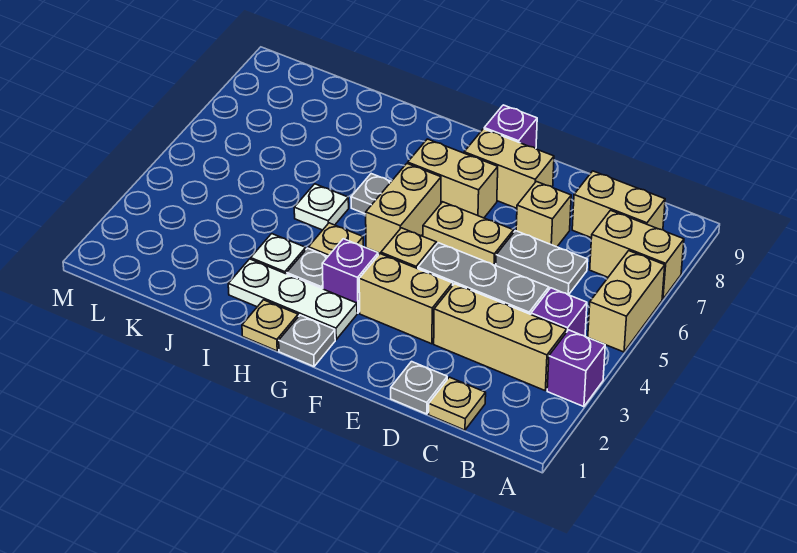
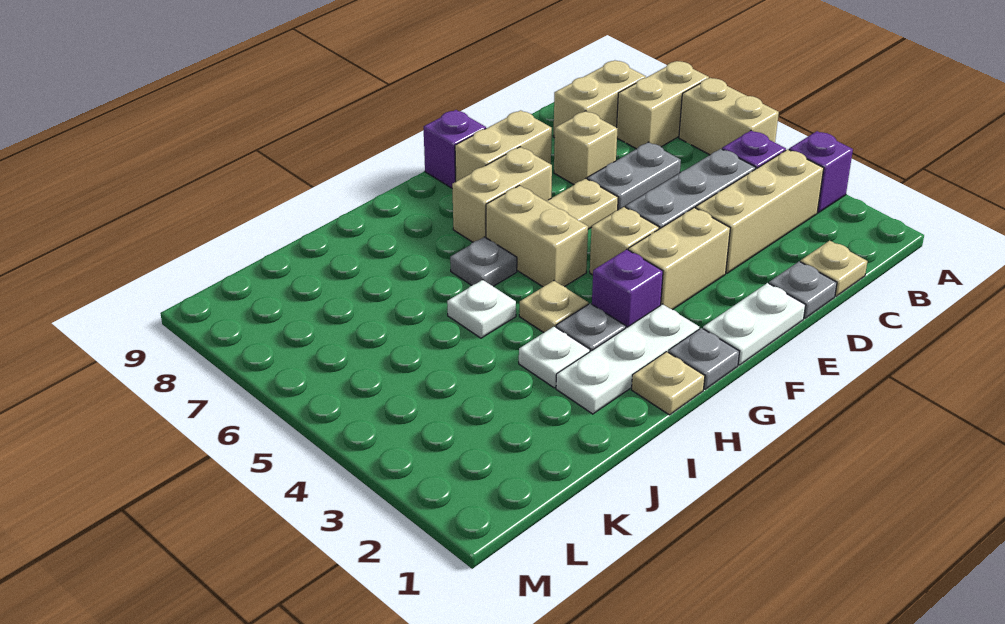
none -> white 1x2 plate [703,283,806,365]

